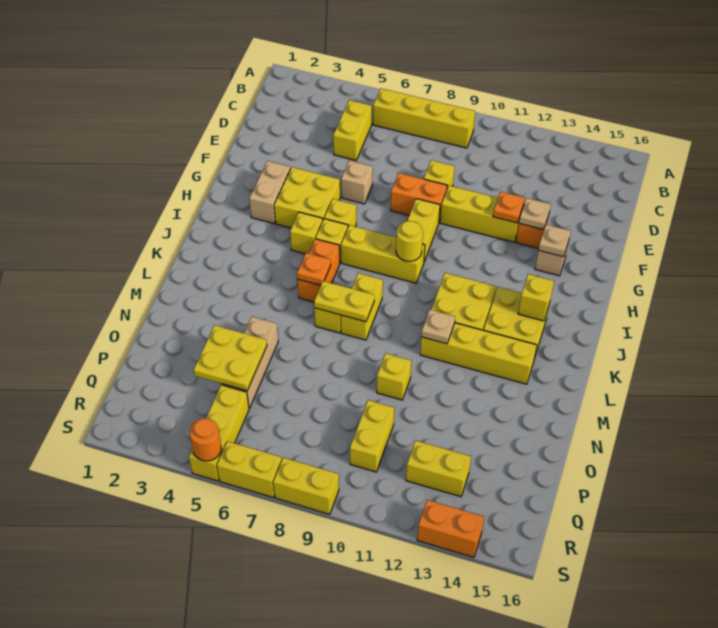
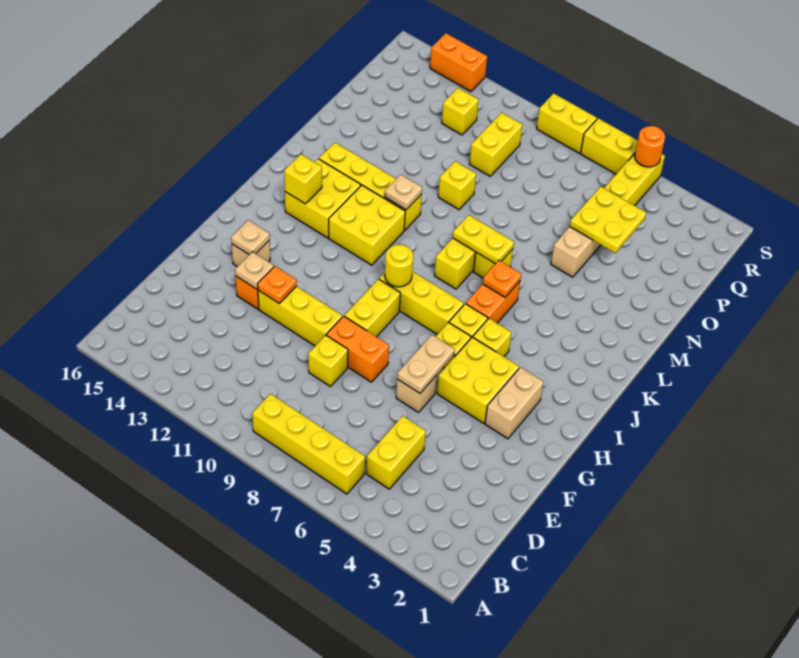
none -> tan 1x2 plate [397,335,455,393]
yellow 1x2 brick [406,440,471,497] -> yellow 1x1 brick [442,88,479,135]

